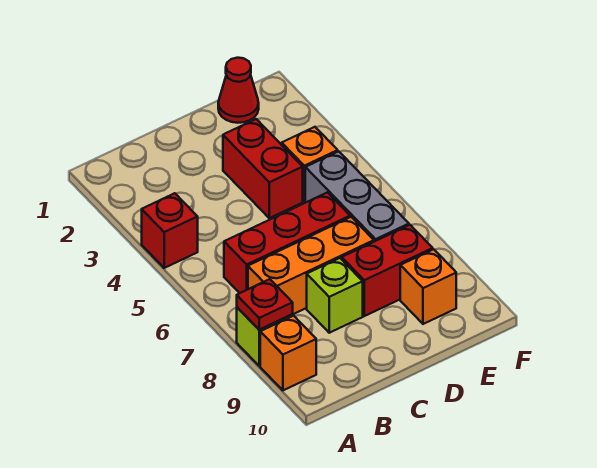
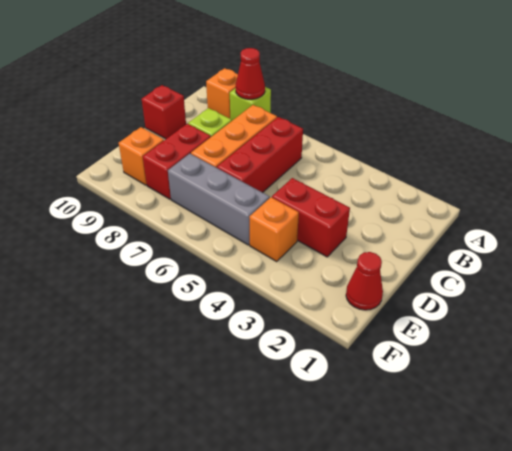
red 1x1 brick [142,193,198,268] -> red 1x1 brick moved to [142,85,186,139]
red 1x1 plate [237,279,293,330] -> red 1x1 cone [236,48,265,99]

